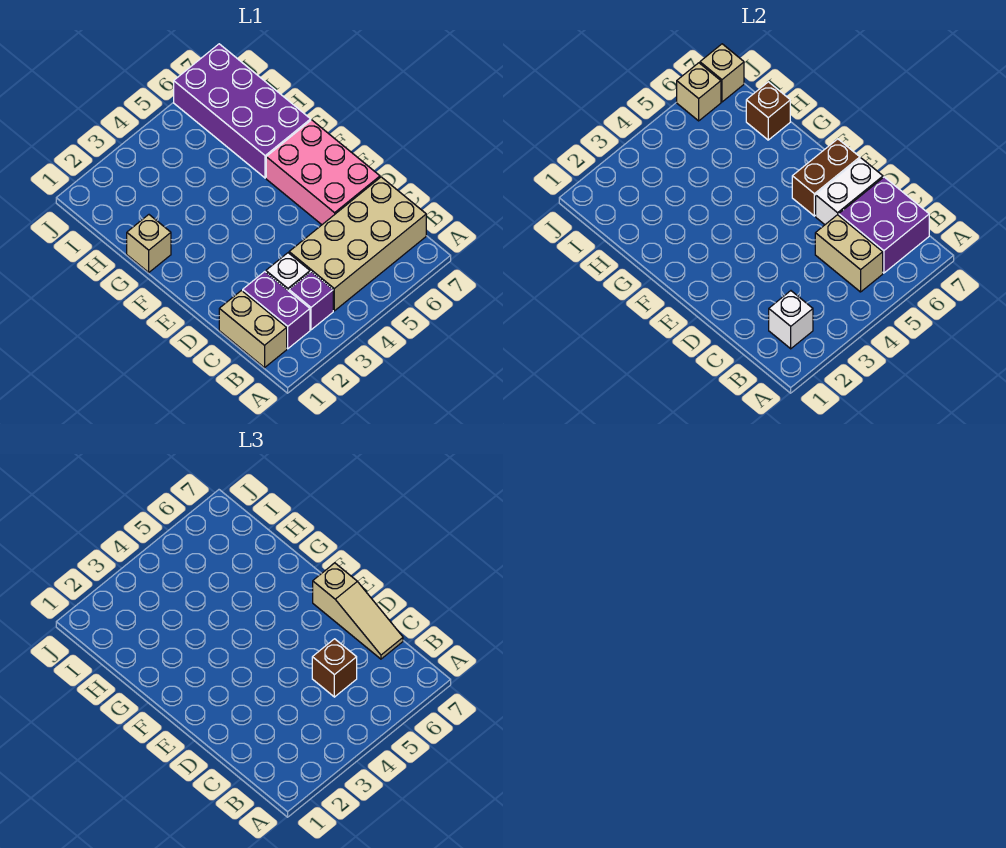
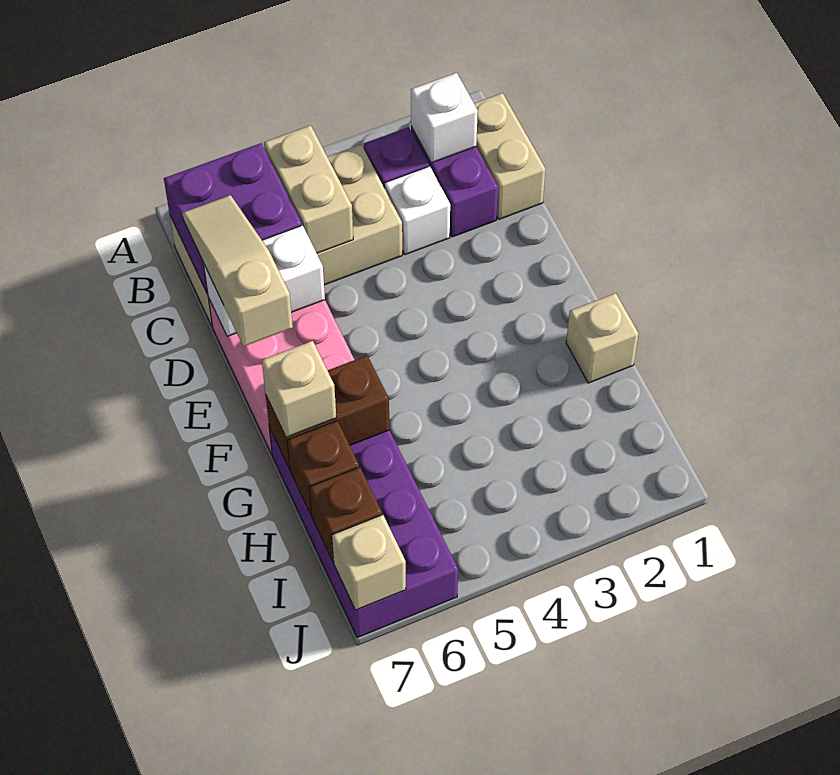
brown 1x1 brick [312,639,357,697] -> brown 1x1 brick moved to [309,467,382,562]
brown 1x2 brick [792,139,860,216] -> brown 1x2 brick moved to [266,355,390,469]
tan 1x1 brick [677,63,721,121] -> tan 1x1 brick moved to [262,341,336,437]

